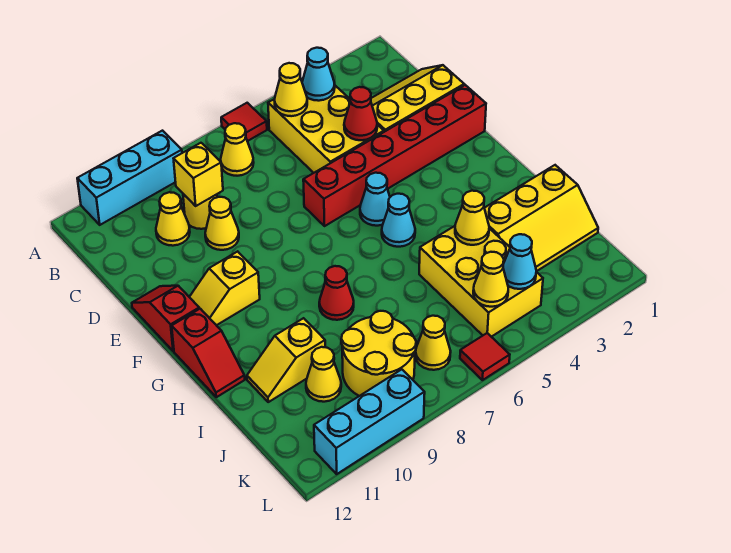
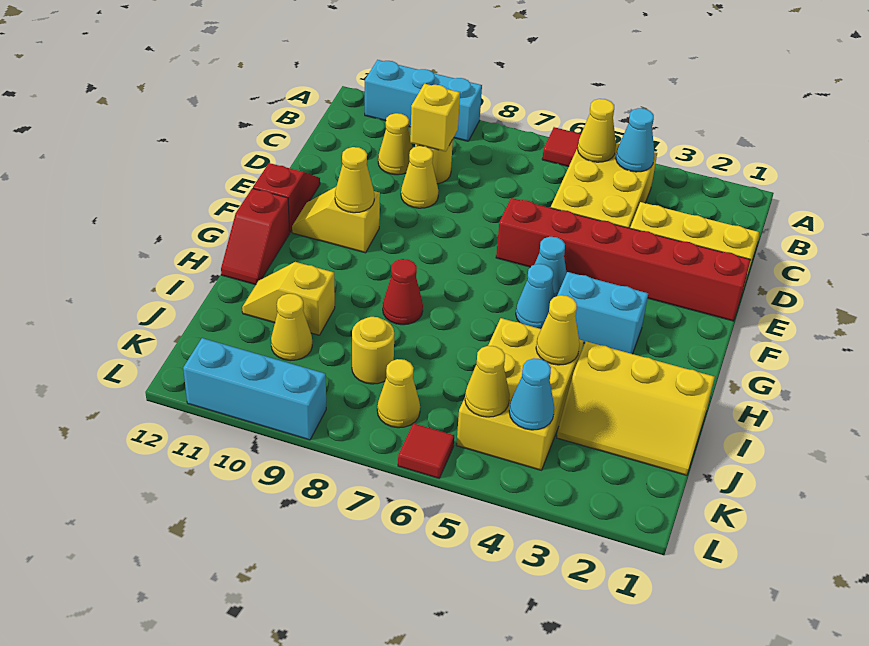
yellow 1x1 cone [221,123,254,176] -> yellow 1x1 cone moved to [335,147,374,213]
red 1x1 cone [344,87,377,140] -> none
none -> cyan 1x2 brick [557,272,648,354]
yellow 2x2 round brick [341,311,416,396] -> yellow 1x1 round brick [352,317,394,384]

